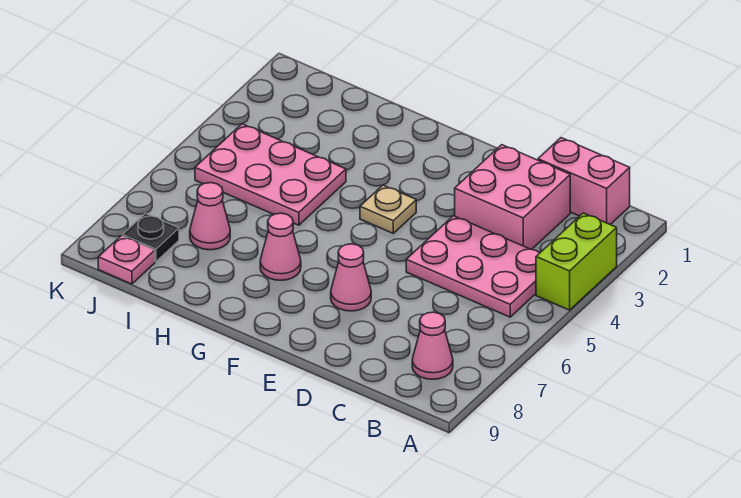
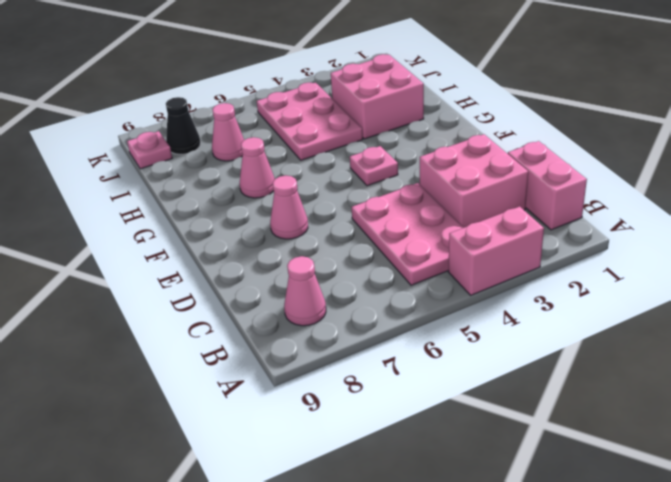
lime 1x2 brick [536,213,617,310] -> pink 1x2 brick [449,206,544,295]
tan 1x1 plate [360,185,416,233] -> pink 1x1 plate [350,146,398,186]
none -> pink 2x2 brick [331,54,424,139]
black 1x1 plate [122,213,179,262] -> black 1x1 cone [166,97,201,154]

